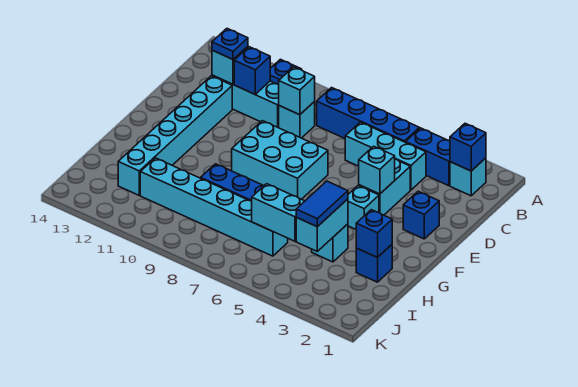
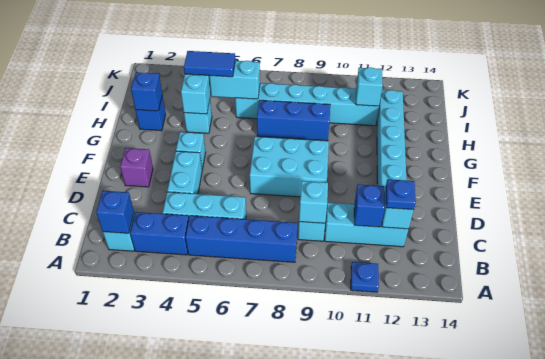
blue 1x1 brick [403,191,439,239] -> purple 1x1 brick [120,148,153,187]
cyan 1x1 brick [359,146,395,194] -> cyan 1x1 brick moved to [356,67,382,106]
blue 1x2 tile [296,181,348,227] -> blue 1x2 tile turned to [184,51,235,77]

